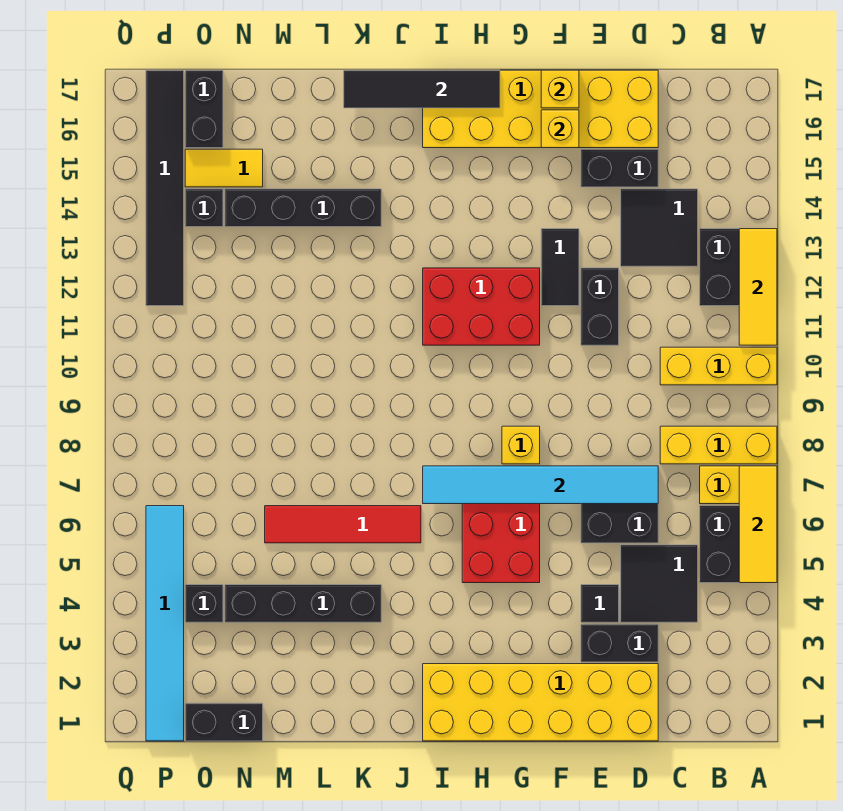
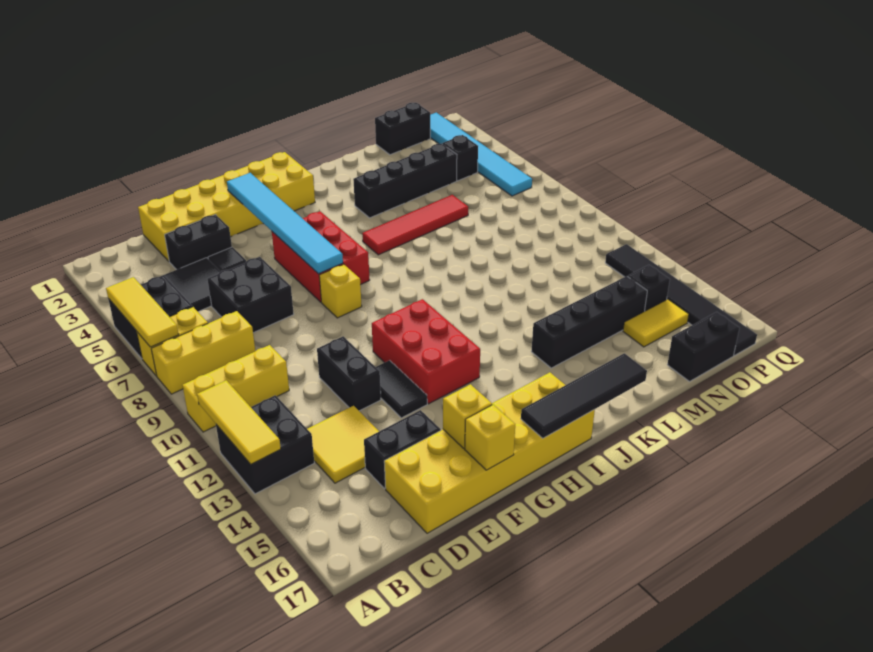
black 2x2 tile [621,189,698,266] -> yellow 2x2 tile [307,406,379,483]
cyan 1x6 tile [423,466,658,504] -> cyan 1x6 tile turned to [227,173,343,274]
red 2x3 brick [423,268,540,345] -> red 2x3 brick turned to [372,299,480,404]
black 1x2 brick [185,70,223,148] -> black 1x2 brick turned to [667,312,739,381]

